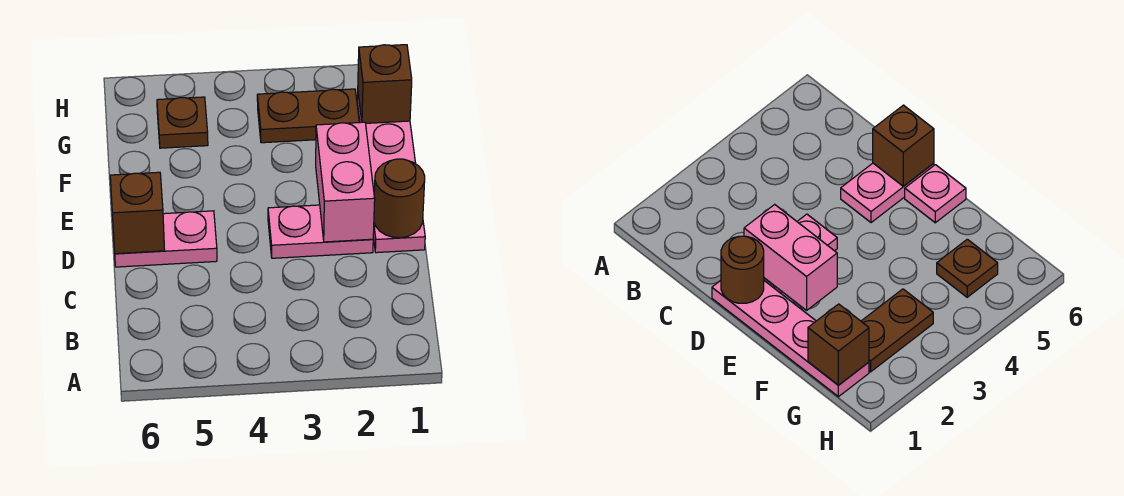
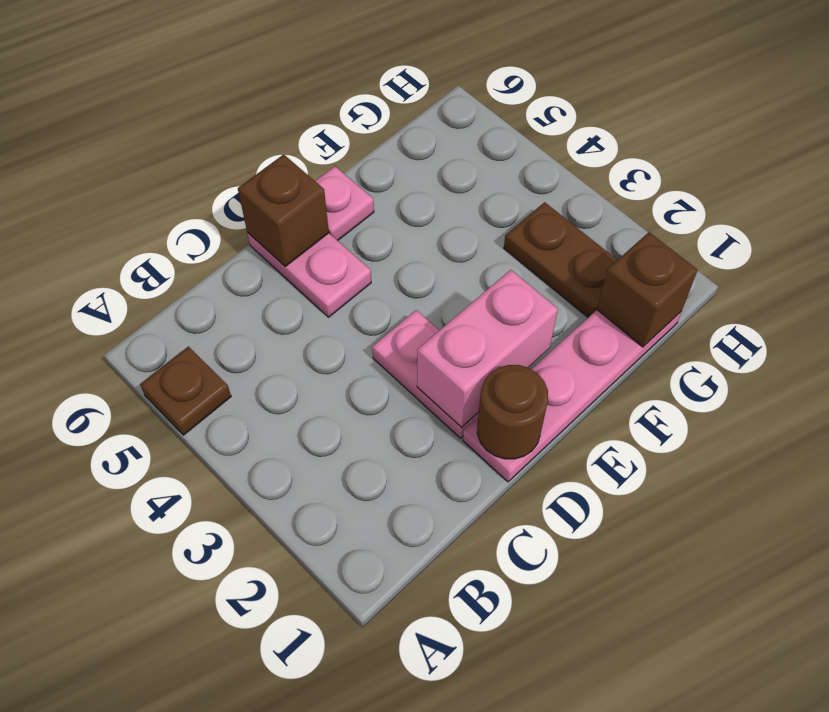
brown 1x1 plate [157,97,208,148] -> brown 1x1 plate moved to [140,347,231,435]

